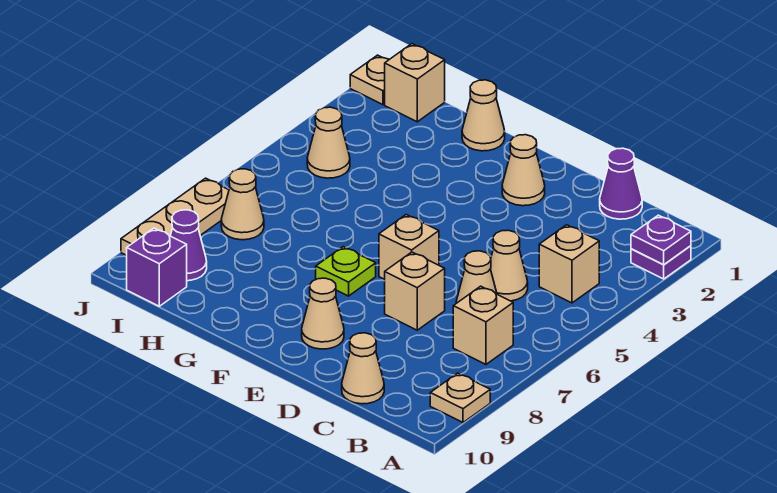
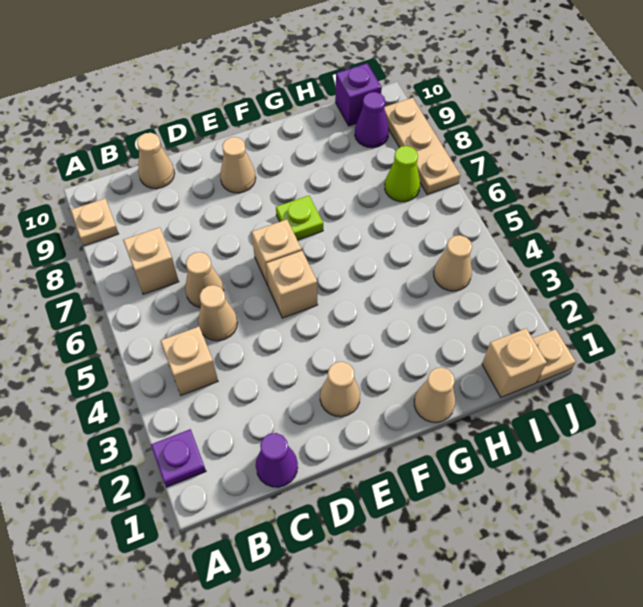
purple 1x1 plate [631,215,691,265] -> none
tan 1x1 brick [385,252,445,330] -> tan 1x1 brick moved to [266,251,318,318]
tan 1x1 cone [221,169,264,240] -> lime 1x1 cone [385,146,420,202]

